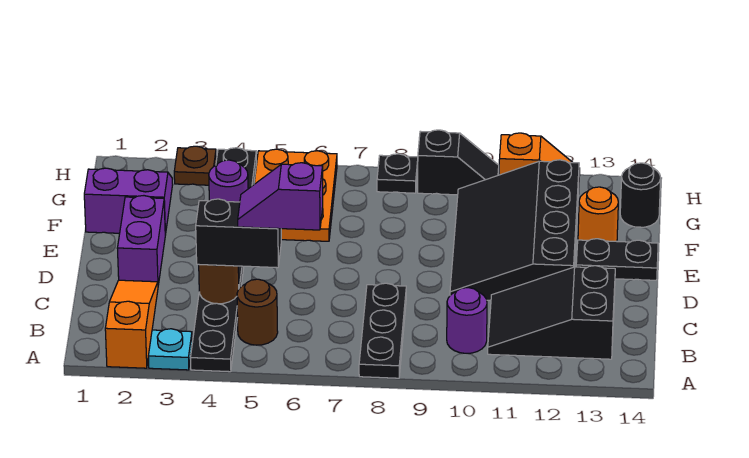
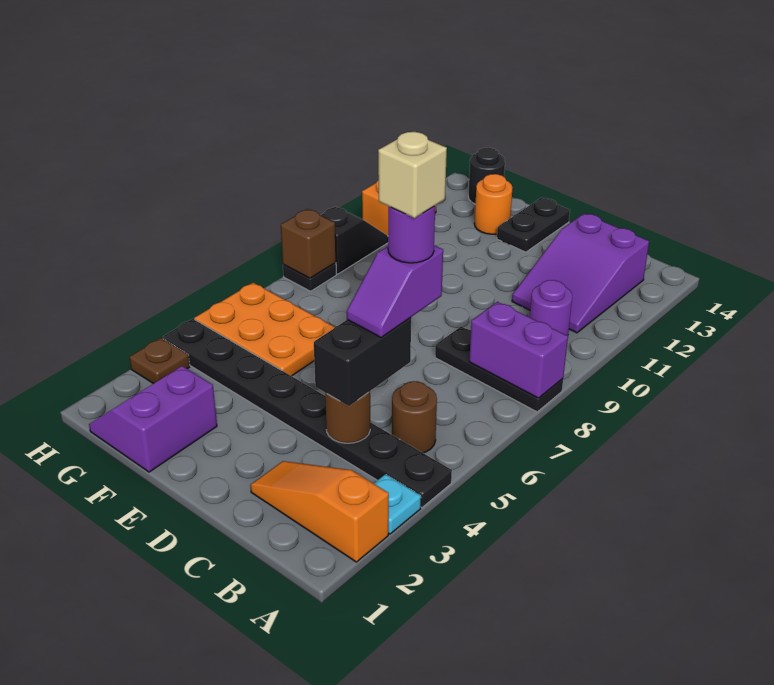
black 2x3 slope [488,266,615,359] -> purple 2x3 slope [512,213,649,333]
none -> tan 1x1 brick [378,132,447,218]
purple 1x2 brick [117,196,165,285] -> purple 1x2 brick moved to [469,302,568,398]
black 3x4 slope [450,160,579,301] -> none
purple 1x1 round brick [209,160,248,202] -> purple 1x1 round brick moved to [388,206,435,263]
none -> brown 1x1 brick [281,209,336,278]

